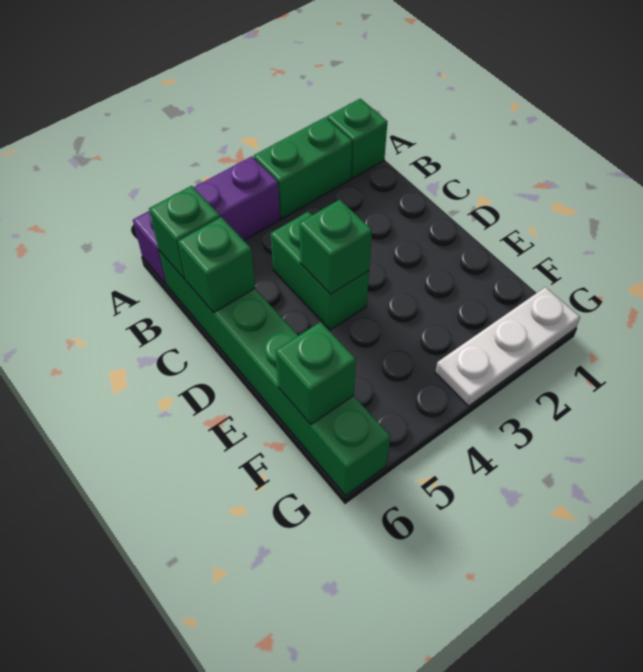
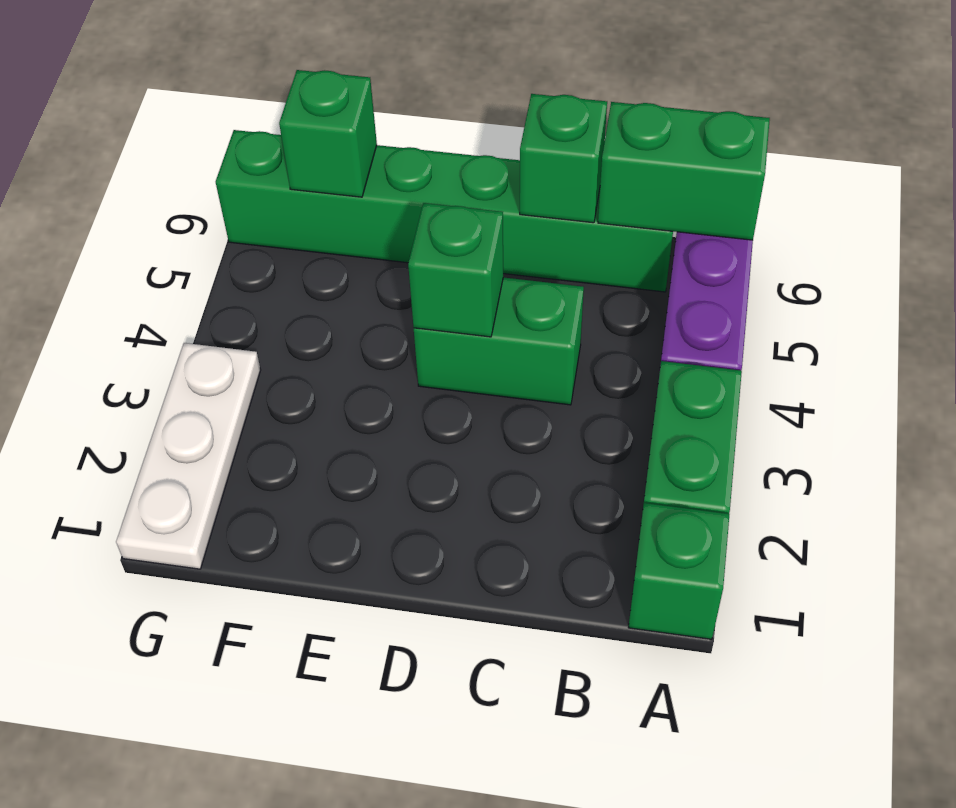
green 1x1 brick [149,186,220,279] -> green 1x2 brick [598,102,770,240]

